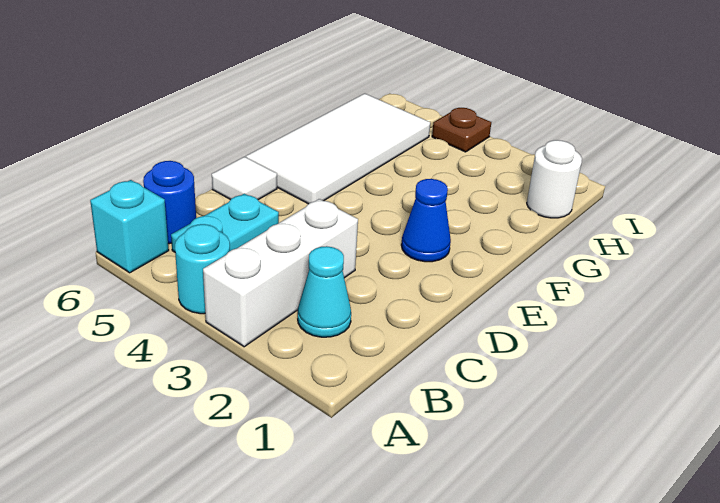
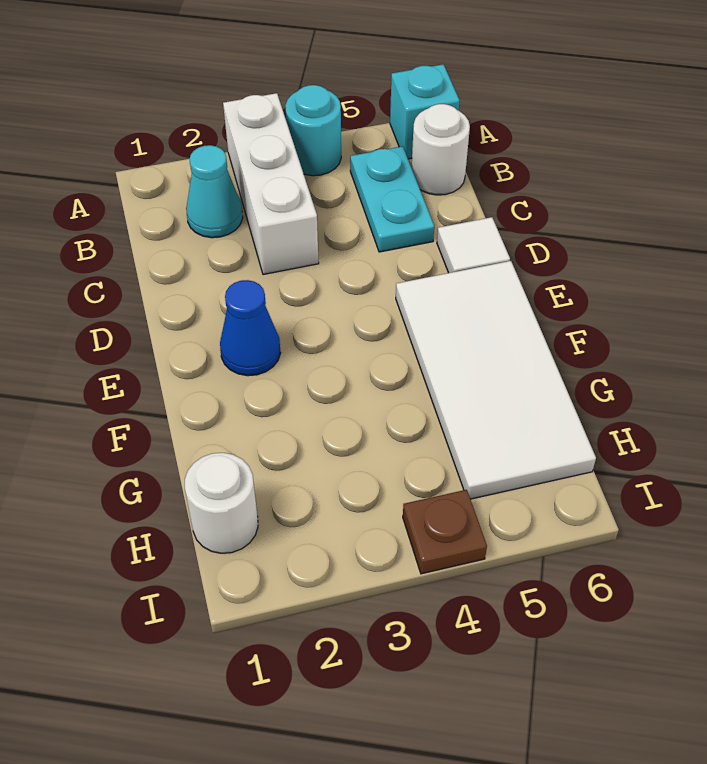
blue 1x1 round brick [143,161,196,244] -> white 1x1 round brick [411,104,470,195]

